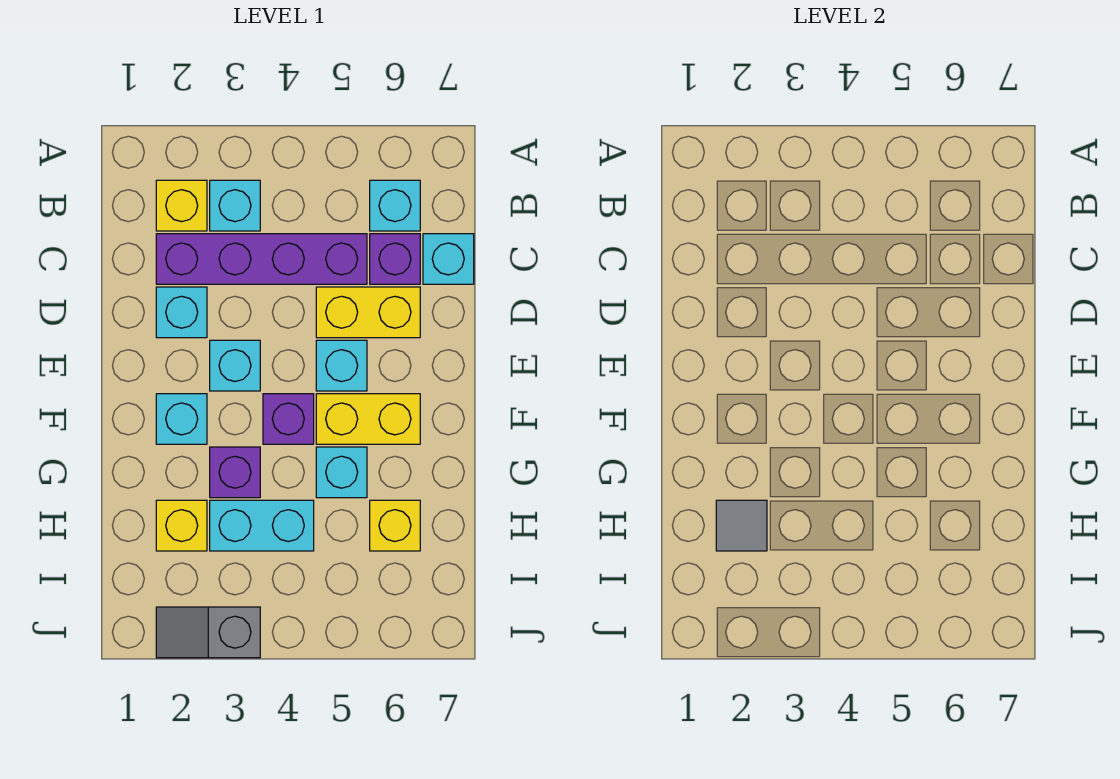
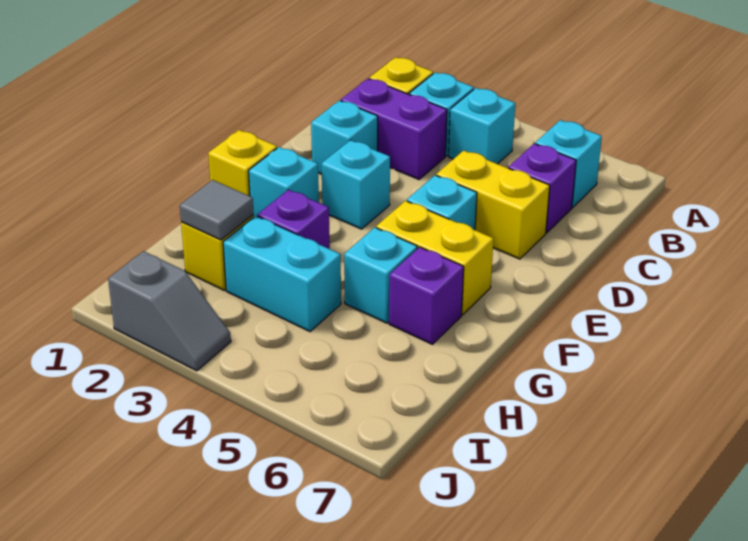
purple 1x4 brick [156,234,367,284] -> purple 1x2 brick [341,79,447,179]
cyan 1x1 brick [423,234,474,284] -> cyan 1x1 brick moved to [449,88,515,164]
purple 1x1 brick [263,394,314,444] -> purple 1x1 brick moved to [389,247,464,344]
yellow 1x1 brick [370,500,420,551] -> yellow 1x1 brick moved to [208,130,277,196]
grey 1x2 slope [156,607,260,658] -> grey 1x2 slope turned to [108,251,231,371]

